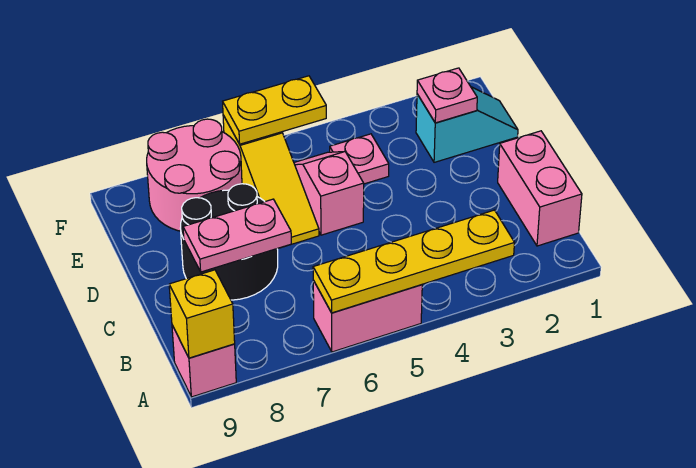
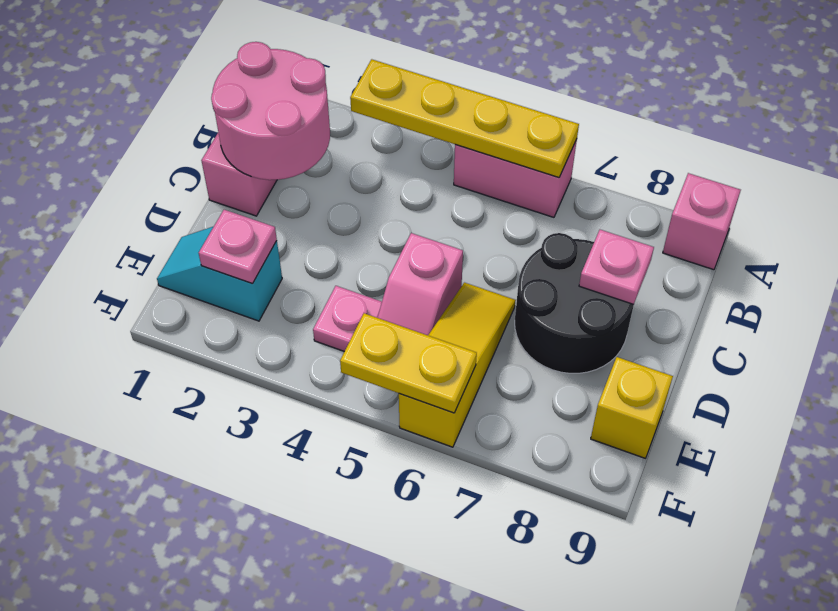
yellow 1x1 brick [169,270,235,358] -> yellow 1x1 brick moved to [591,357,673,458]
pink 1x2 plate [183,199,291,272] -> pink 1x1 plate [579,230,654,304]
pink 2x2 round brick [147,119,242,231] -> pink 2x2 round brick moved to [211,42,330,180]

